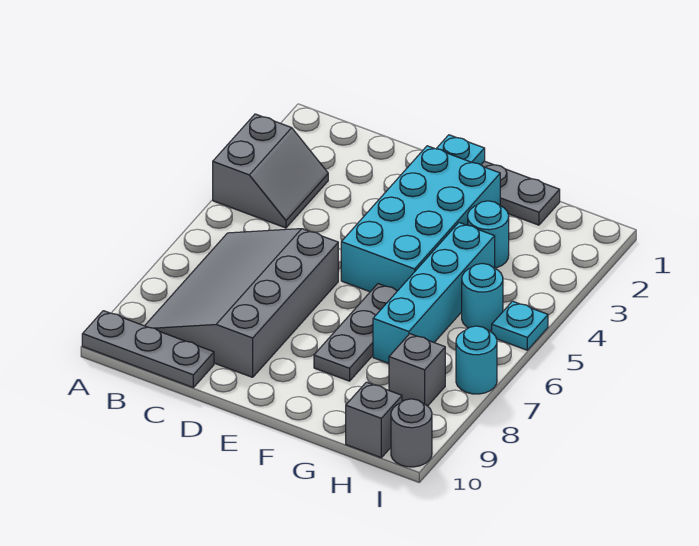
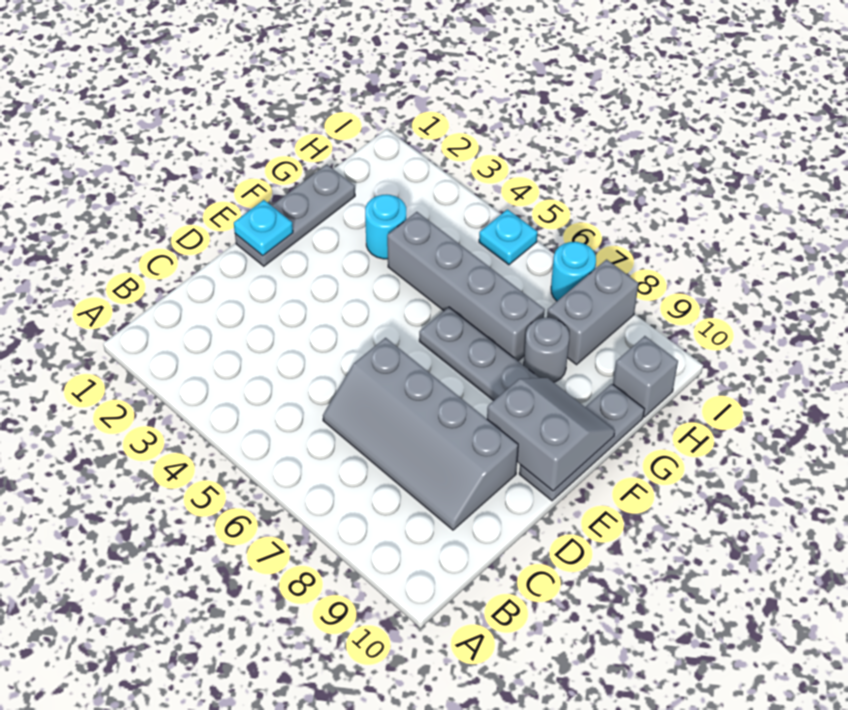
grey 2x2 slope [213,114,328,228] -> grey 2x2 slope moved to [487,378,615,491]
grey 1x3 plate [82,311,214,387] -> grey 1x3 plate moved to [519,384,644,501]
grey 3x4 slope [145,229,338,377] -> grey 2x4 slope [323,338,518,530]
cyan 2x4 brick [341,146,500,292] -> none
cyan 1x4 brick [373,223,495,363] -> grey 1x4 brick [387,212,545,361]
cyan 1x1 round brick [462,263,503,331] -> none
grey 1x1 brick [389,334,445,406] -> grey 1x2 brick [547,259,639,365]
grey 1x1 round brick [391,399,432,467] -> grey 1x1 round brick moved to [524,318,569,382]

